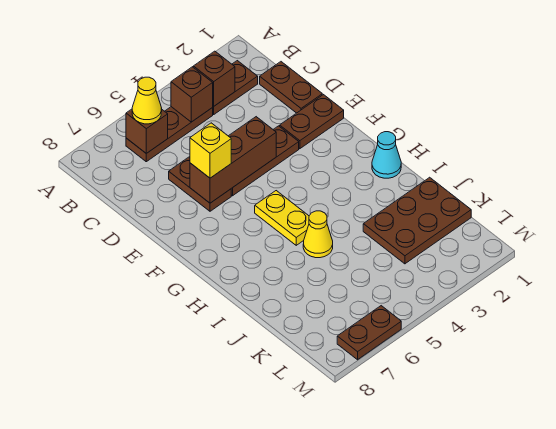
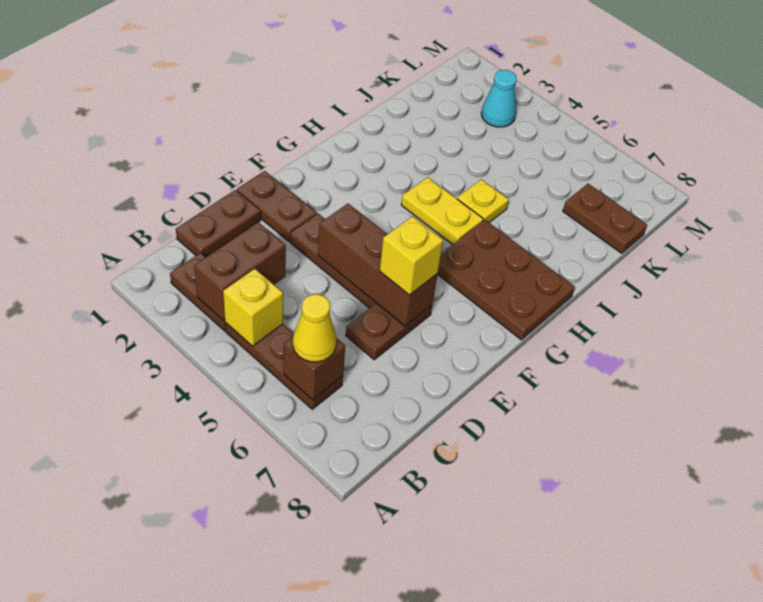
brown 1x1 brick [193,51,235,106] -> brown 1x2 brick [194,222,286,321]
brown 1x1 brick [171,67,213,122] -> yellow 1x1 brick [223,269,283,346]
yellow 1x2 plate [255,191,309,245] -> yellow 1x2 plate turned to [401,177,483,245]
cyan 1x1 cone [372,132,401,178] -> cyan 1x1 cone moved to [481,70,517,127]
yellow 1x1 cone [303,211,333,258] -> yellow 1x1 plate [457,179,509,222]
brown 2x3 plate [363,177,471,264] -> brown 2x3 plate moved to [437,220,575,340]
brown 1x2 plate [337,306,401,360] -> brown 1x2 plate moved to [563,184,647,253]

